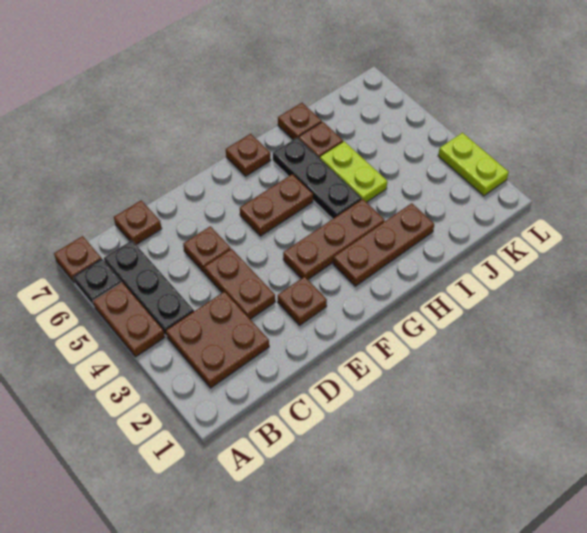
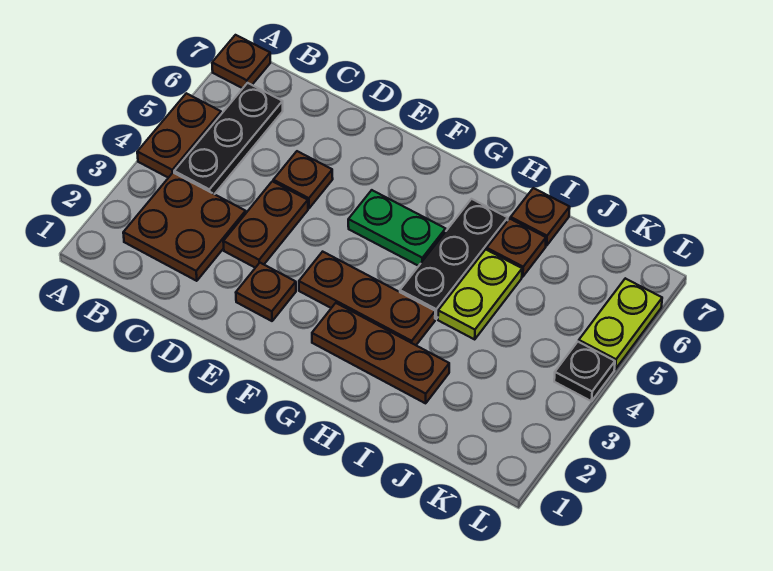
black 1x1 plate [73,259,122,307] -> black 1x1 plate moved to [554,342,615,401]
brown 1x1 plate [114,201,162,245] -> none
brown 1x2 plate [240,174,313,236] -> green 1x2 plate [348,190,446,266]
brown 1x1 plate [226,134,271,176] -> none
lime 1x2 plate [438,133,509,196] -> lime 1x2 plate moved to [579,278,662,369]

